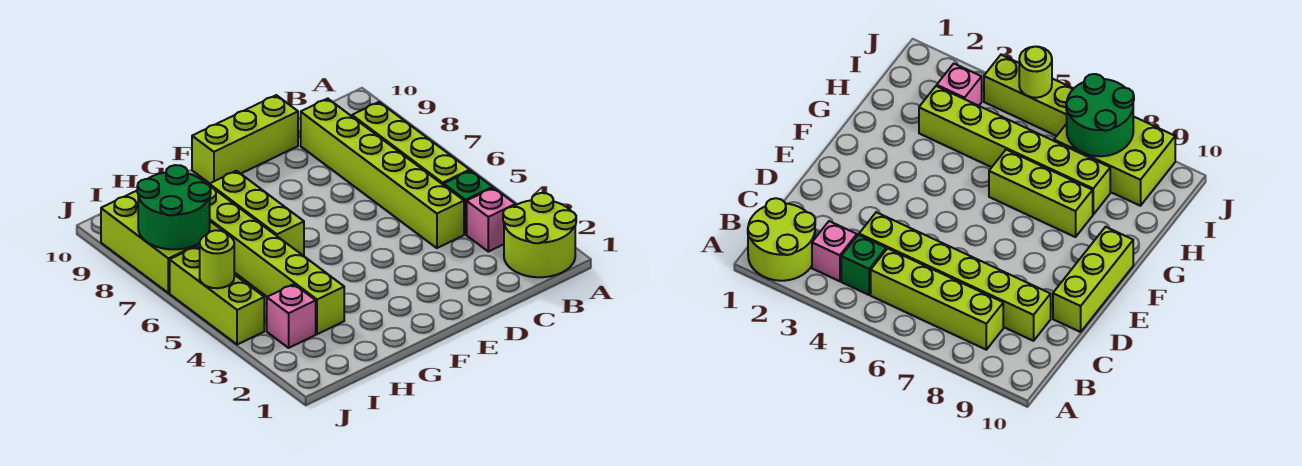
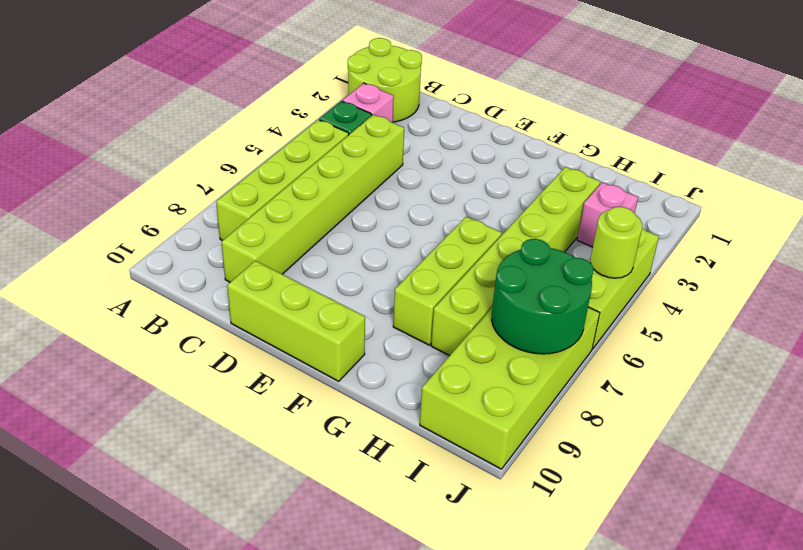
lime 2x3 brick [101,191,224,293] -> lime 2x4 brick [420,307,600,469]

